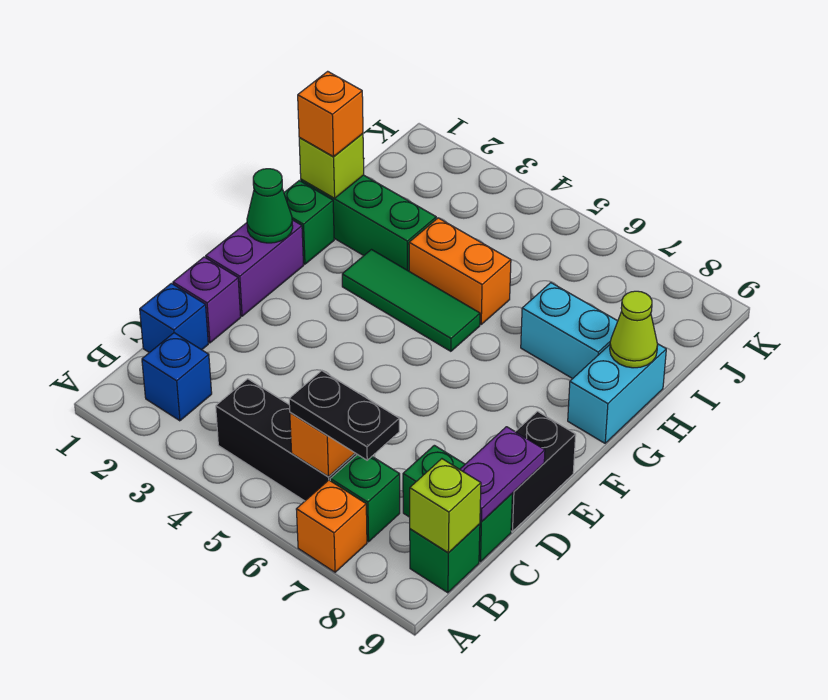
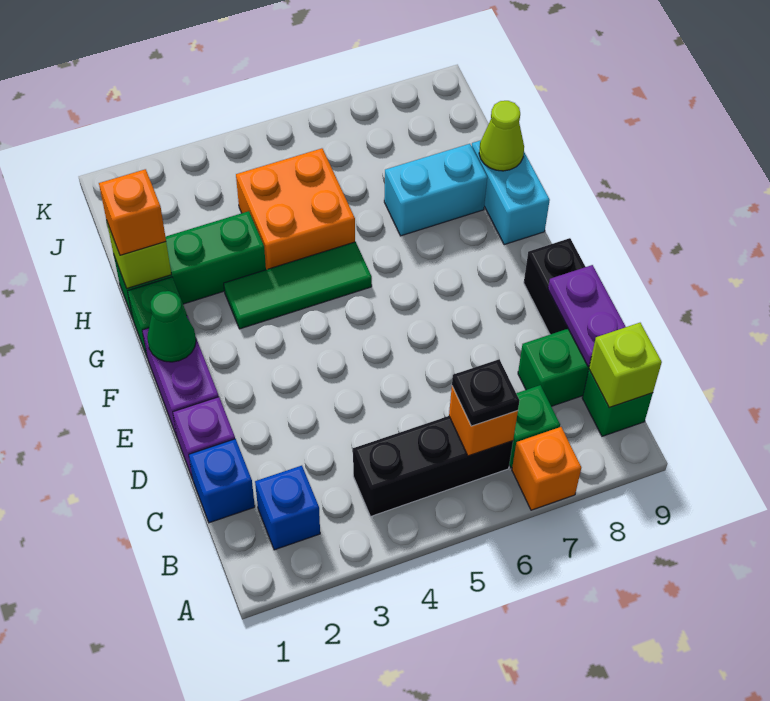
black 1x2 plate [289,371,399,460] -> black 1x1 plate [452,359,520,426]
orange 1x2 brick [409,218,511,324] -> orange 2x2 brick [236,148,355,270]

